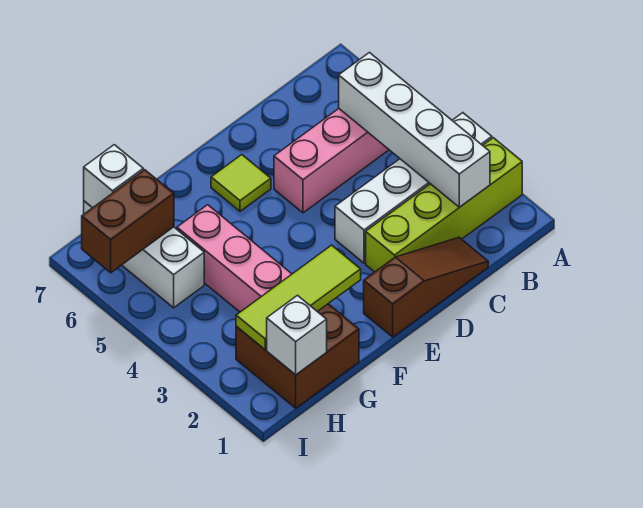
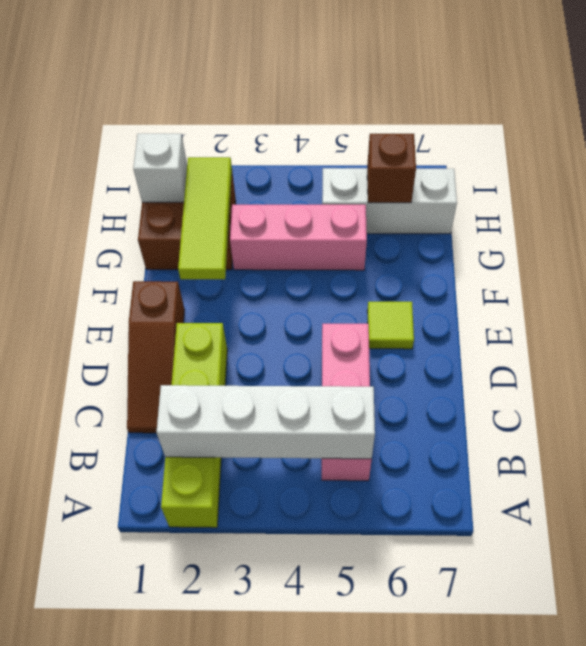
white 1x4 brick [335,113,492,263] -> none
brown 1x2 brick [82,170,174,273] -> brown 1x1 brick [367,134,416,203]
white 1x1 brick [84,145,143,208] -> none

